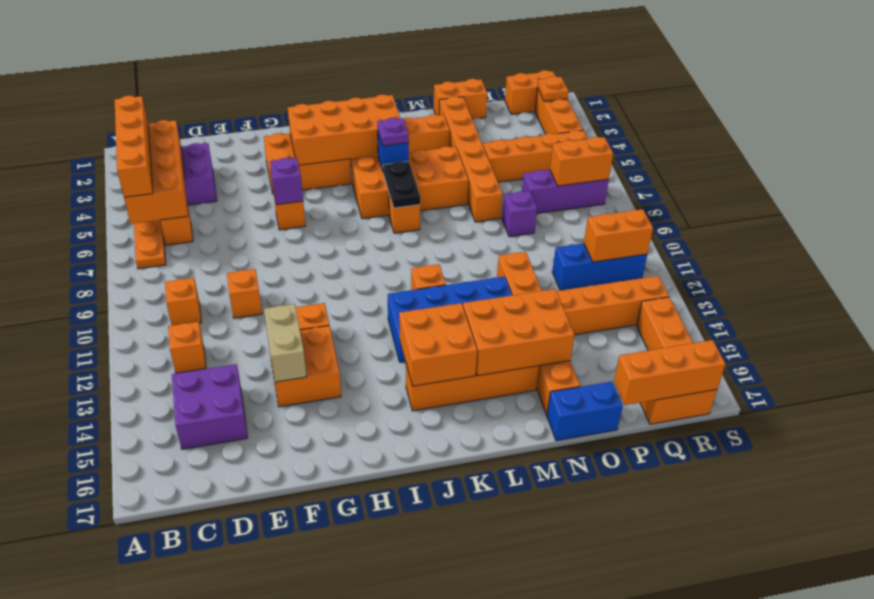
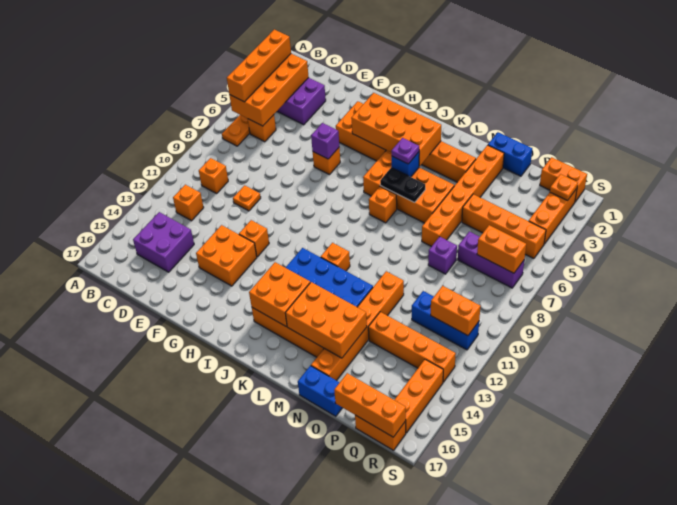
orange 1x1 brick [227,269,262,318] -> orange 1x1 plate [233,185,261,211]
tan 1x2 brick [264,304,307,382] -> none
black 1x2 plate [383,162,420,208] -> black 1x2 plate turned to [380,167,425,203]
orange 1x2 brick [433,79,487,119] -> blue 1x2 brick [488,132,532,176]

